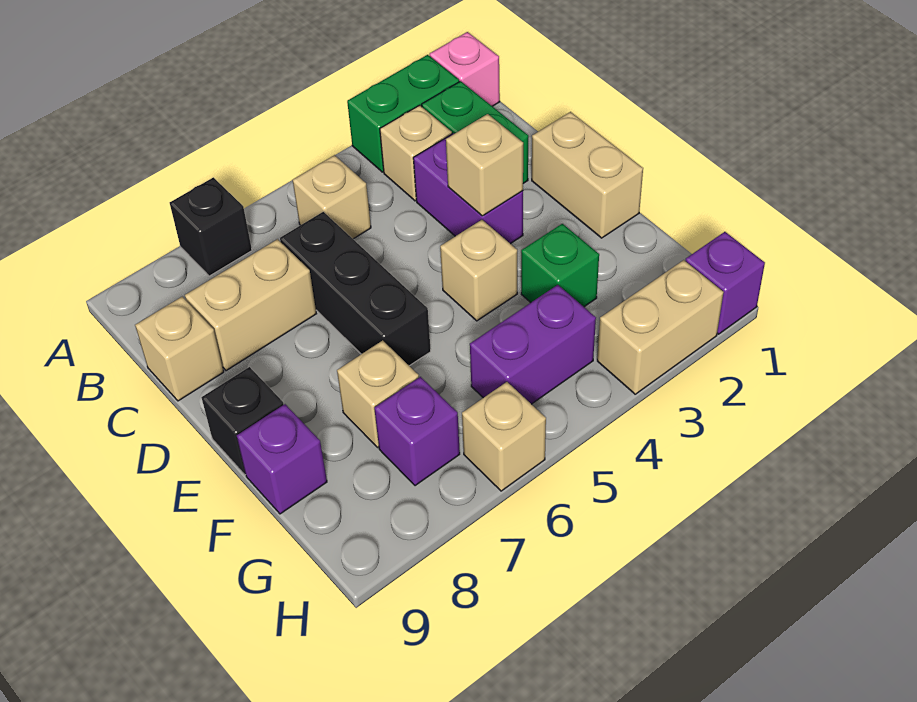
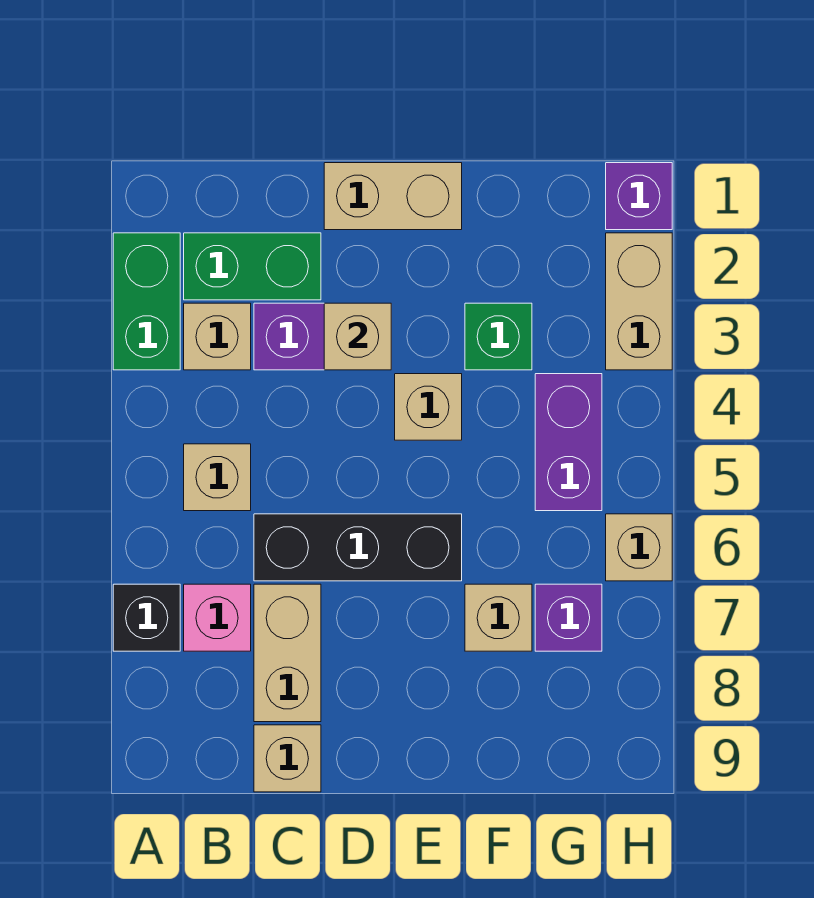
pink 1x1 brick [430,32,500,106] -> pink 1x1 brick moved to [184,584,251,651]
black 1x1 brick [202,367,284,475] -> none
purple 1x1 brick [237,404,327,514] -> none

